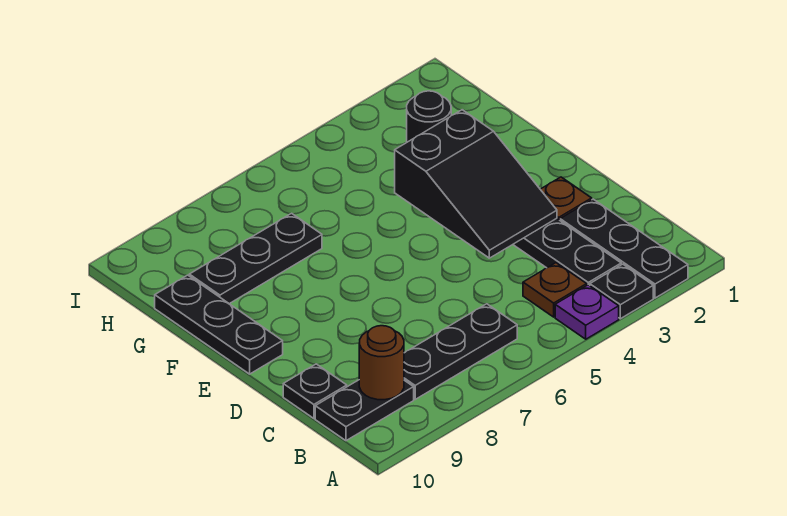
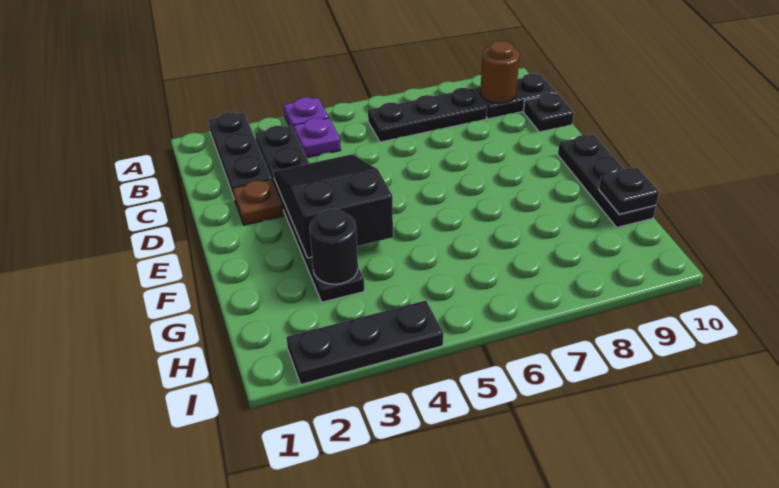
black 1x1 plate [590,264,653,319] -> black 1x1 plate moved to [599,168,659,214]
brown 1x1 plate [523,263,587,317] -> purple 1x1 plate [293,118,341,158]
black 1x3 plate [189,213,322,304] -> black 1x3 plate moved to [287,300,443,384]

